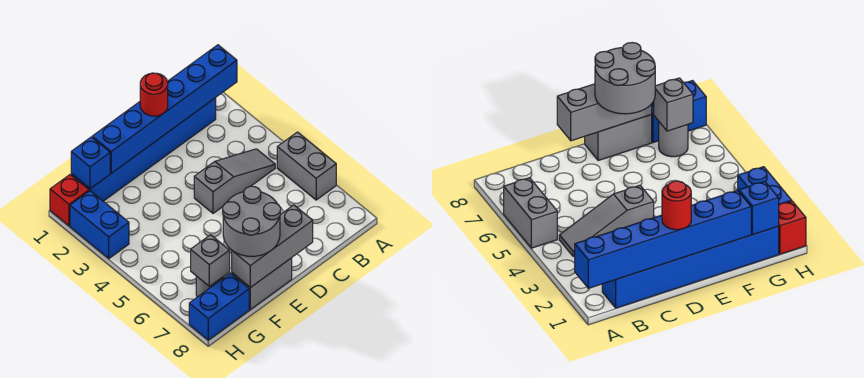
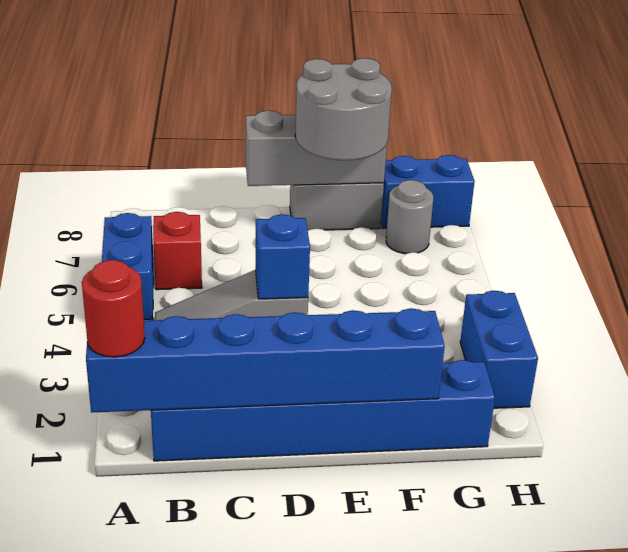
grey 1x2 brick [277,132,336,200] -> blue 1x2 brick [102,213,154,320]
red 1x1 round brick [140,73,168,116] -> red 1x1 round brick moved to [82,260,145,357]
blue 1x1 brick [71,137,110,189] -> blue 1x1 brick moved to [256,214,310,299]
grey 1x1 brick [191,235,230,286] -> none
red 1x1 brick [50,174,89,226] -> red 1x1 brick moved to [153,212,202,290]

